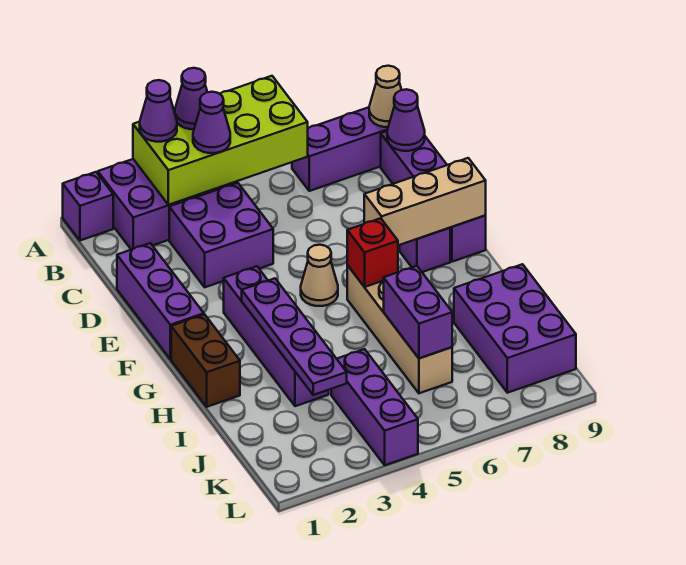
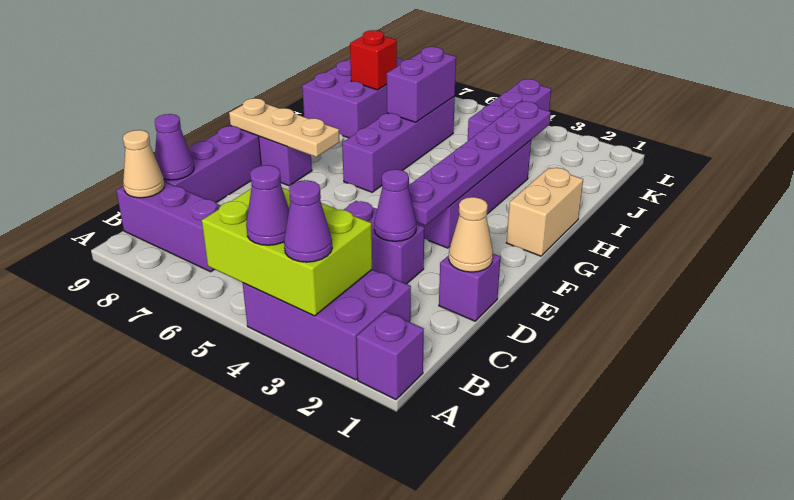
lime 2x4 brick [133,76,308,205] -> lime 2x3 brick [202,188,372,316]
purple 1x1 cone [193,92,230,153] -> purple 1x1 cone moved to [374,169,416,241]
purple 2x2 brick [169,183,273,287] -> purple 1x2 brick [344,201,424,284]
purple 1x3 brick [117,243,204,359] -> purple 1x1 brick [439,254,501,321]
tan 1x1 cone [301,245,338,306] -> tan 1x1 cone moved to [449,197,493,272]
tan 1x3 brick [364,158,486,245] -> tan 1x3 plate [229,98,340,157]
brown 1x2 brick [171,314,240,407] -> tan 1x2 brick [506,168,583,256]
purple 1x4 plate [242,278,347,395] -> purple 1x6 plate [408,101,551,226]
tan 1x4 brick [347,265,452,393] -> purple 1x4 brick [342,96,455,192]
red 1x1 brick [347,218,398,287] -> red 1x1 brick moved to [350,30,397,90]

